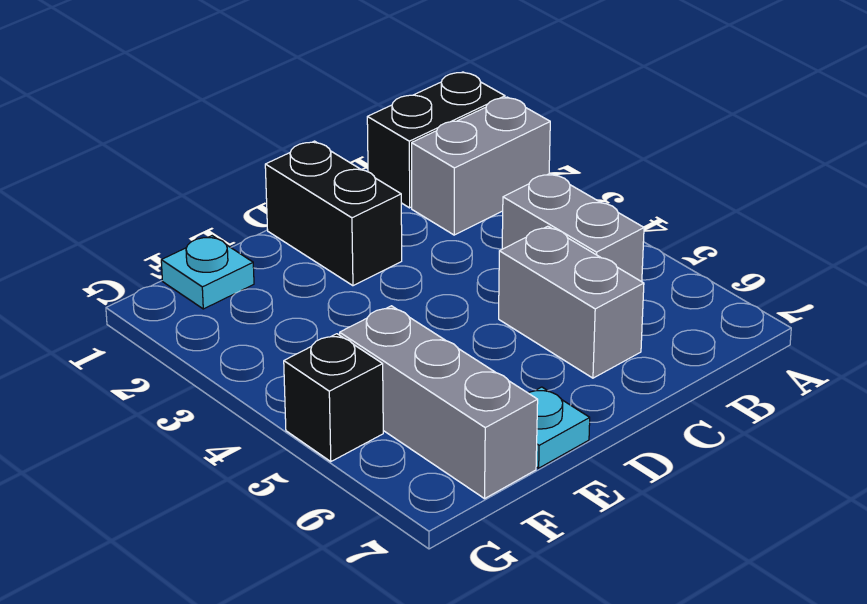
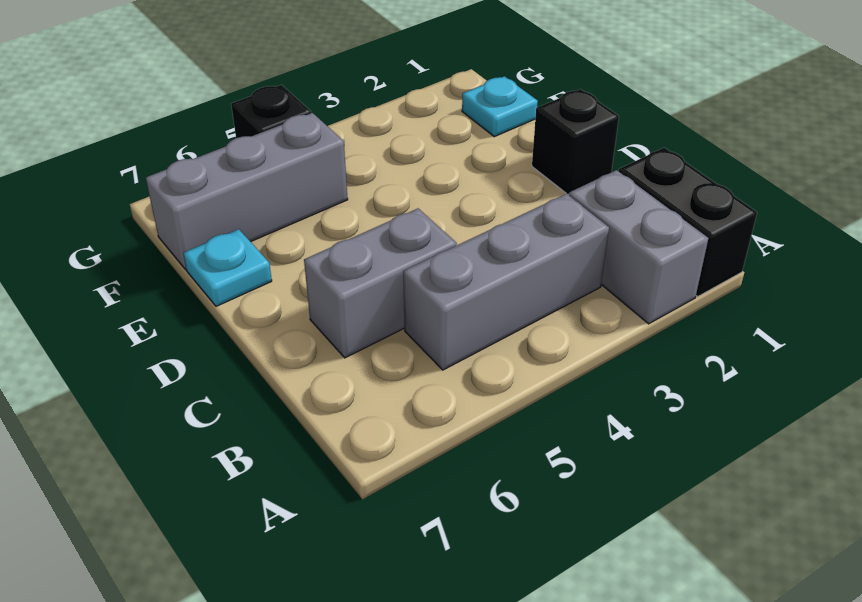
grey 1x2 brick [502,173,644,282] -> grey 1x3 brick [403,194,609,370]
black 1x2 brick [265,141,402,286] -> black 1x1 brick [532,89,619,195]

